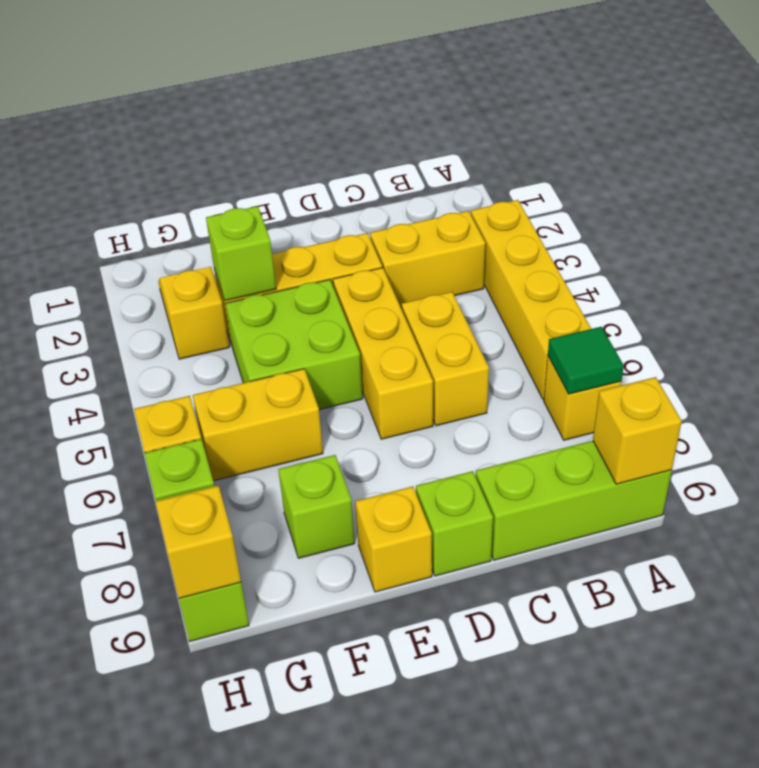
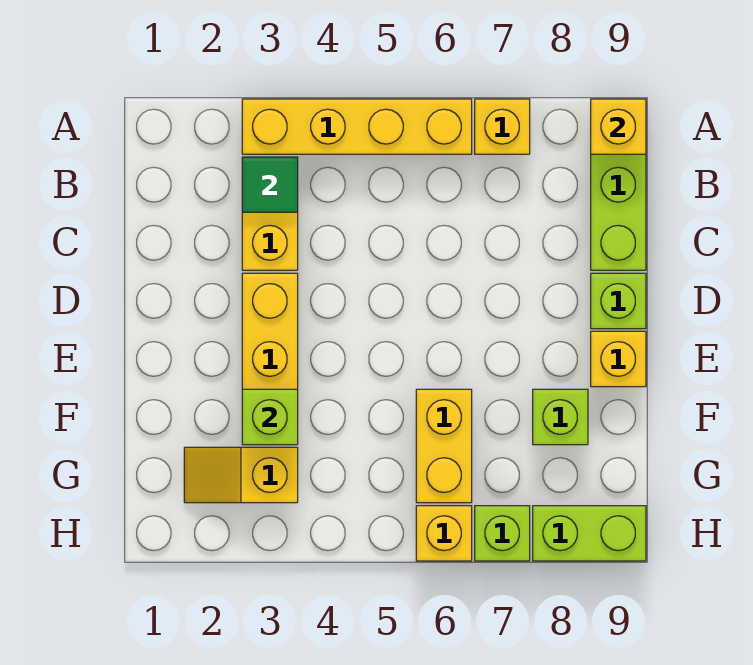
green 1x1 tile [548,327,624,394] -> green 1x1 tile moved to [242,157,298,212]
yellow 1x2 brick [402,292,489,426] -> none
yellow 1x3 brick [333,268,433,439] -> none
lime 2x2 brick [225,280,363,410] -> none
yellow 1x1 brick [155,486,241,598] -> none

